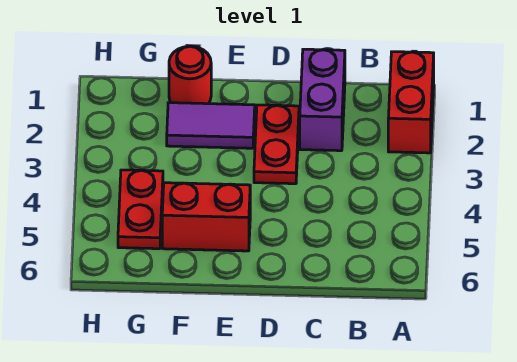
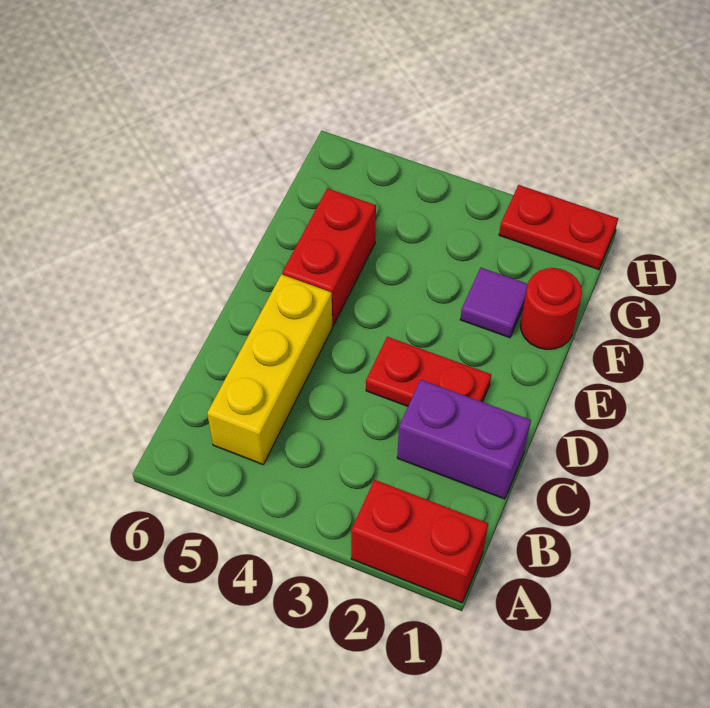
none -> yellow 1x3 brick [207,274,332,464]
purple 1x2 tile [167,103,255,148] -> purple 1x1 tile [460,268,528,338]
red 1x2 plate [118,170,163,249] -> red 1x2 plate moved to [499,185,618,270]

